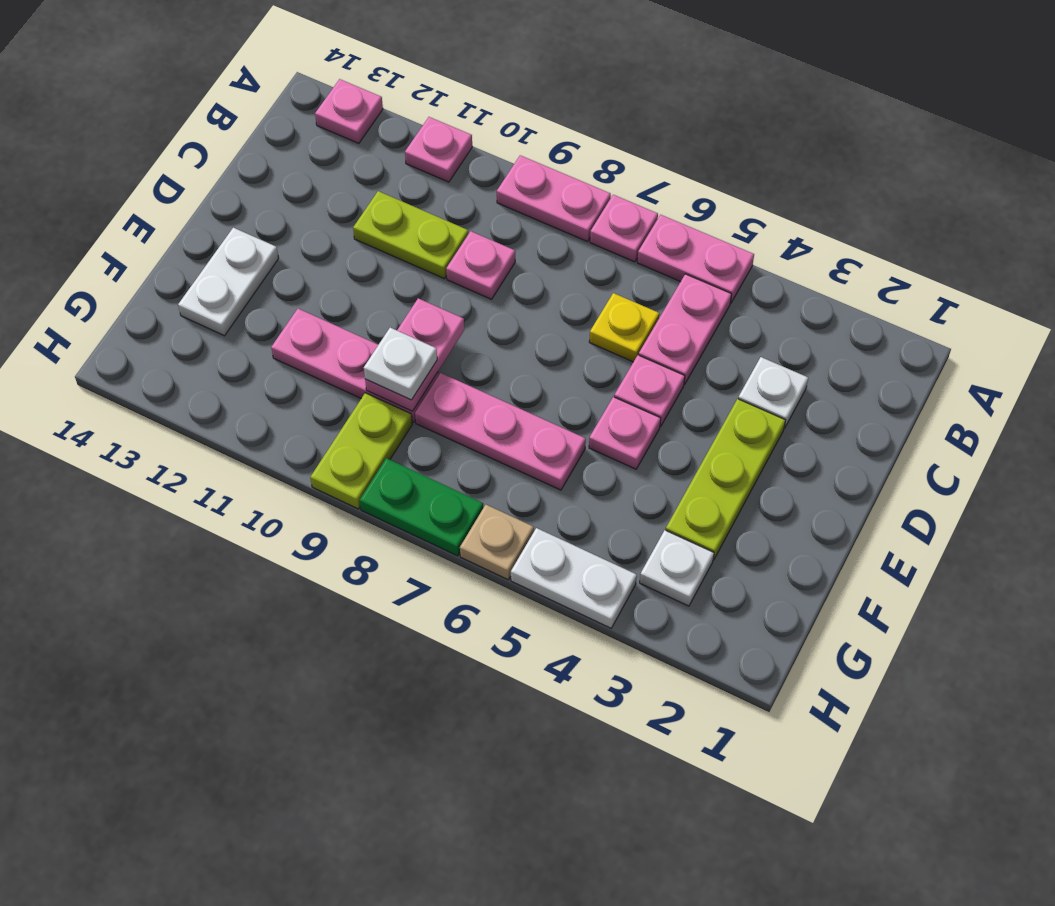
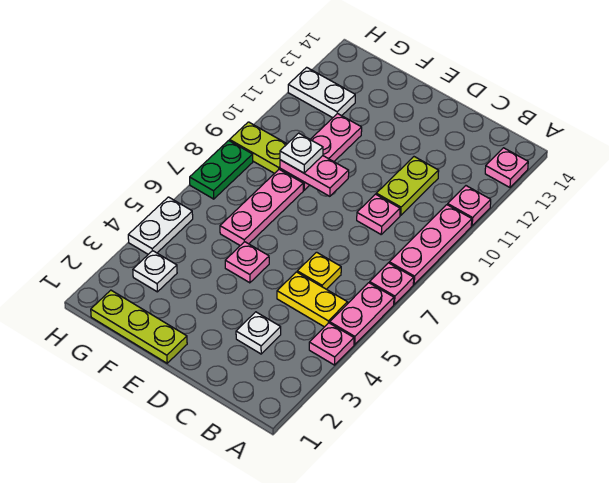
pink 1x2 plate [497,155,611,242] -> pink 1x3 plate [389,205,472,284]
pink 1x2 plate [639,274,732,384] -> yellow 1x2 plate [277,272,348,327]
lime 1x3 plate [666,399,785,560] -> lime 1x3 plate moved to [91,290,187,363]
pink 1x1 plate [614,355,685,427] -> pink 1x1 plate moved to [309,323,354,365]
white 1x2 plate [178,228,279,336] -> white 1x2 plate moved to [288,67,355,118]
tan 1x1 plate [460,505,534,580] -> none

